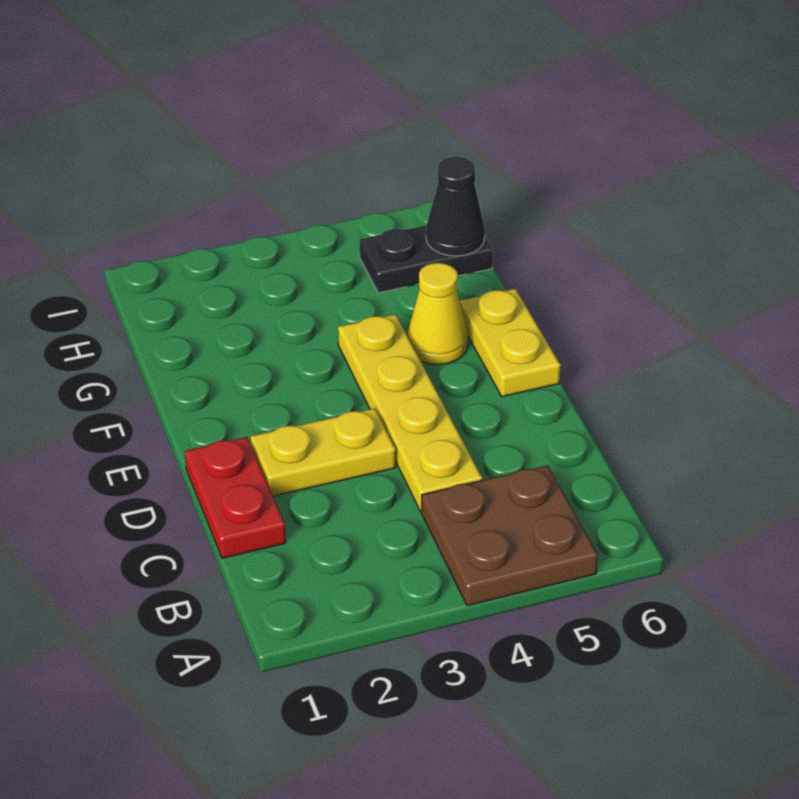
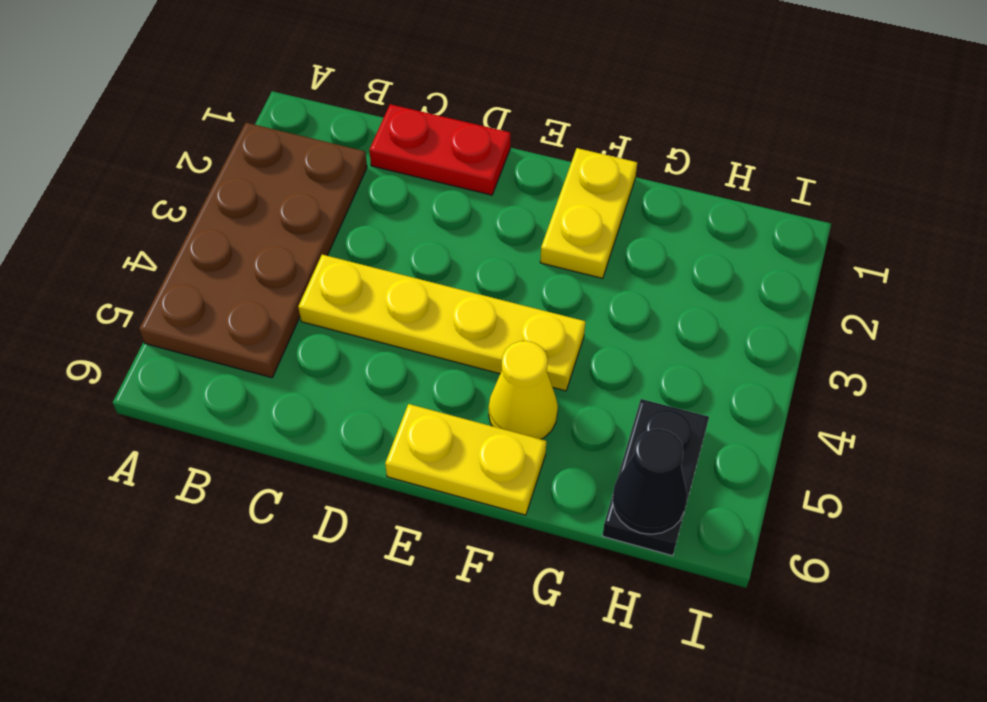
brown 2x2 plate [422,465,598,606] -> brown 2x4 plate [139,123,367,378]
yellow 1x2 plate [250,408,396,496] -> yellow 1x2 plate moved to [540,148,637,278]

